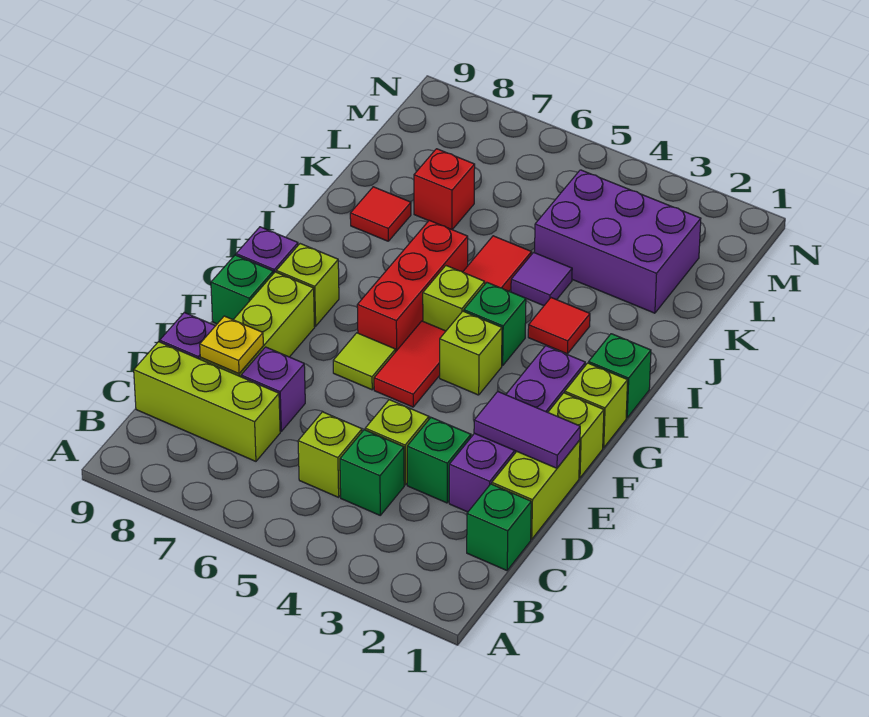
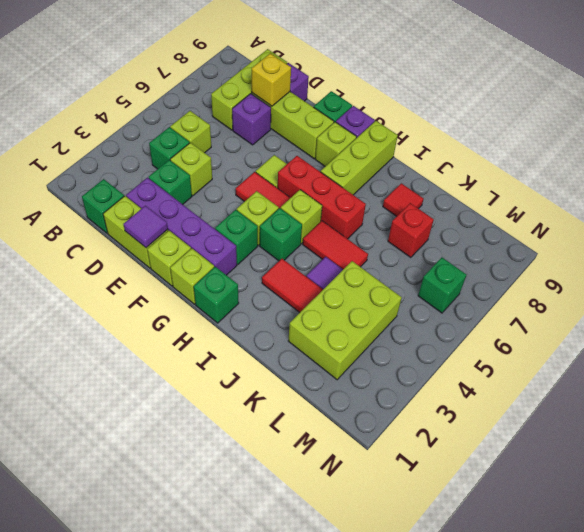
yellow 1x1 plate [200,316,263,374] -> yellow 1x1 brick [252,53,291,106]
purple 1x2 tile [474,392,580,468] -> purple 1x1 tile [124,206,168,248]
none -> green 1x1 brick [215,210,258,264]
none -> lime 1x3 brick [321,121,398,195]
red 1x1 tile [528,298,590,354] -> red 1x2 tile [262,259,323,312]
purple 2x3 brick [535,170,701,313] -> lime 2x3 brick [288,261,402,380]
none -> green 1x1 brick [418,258,466,313]

